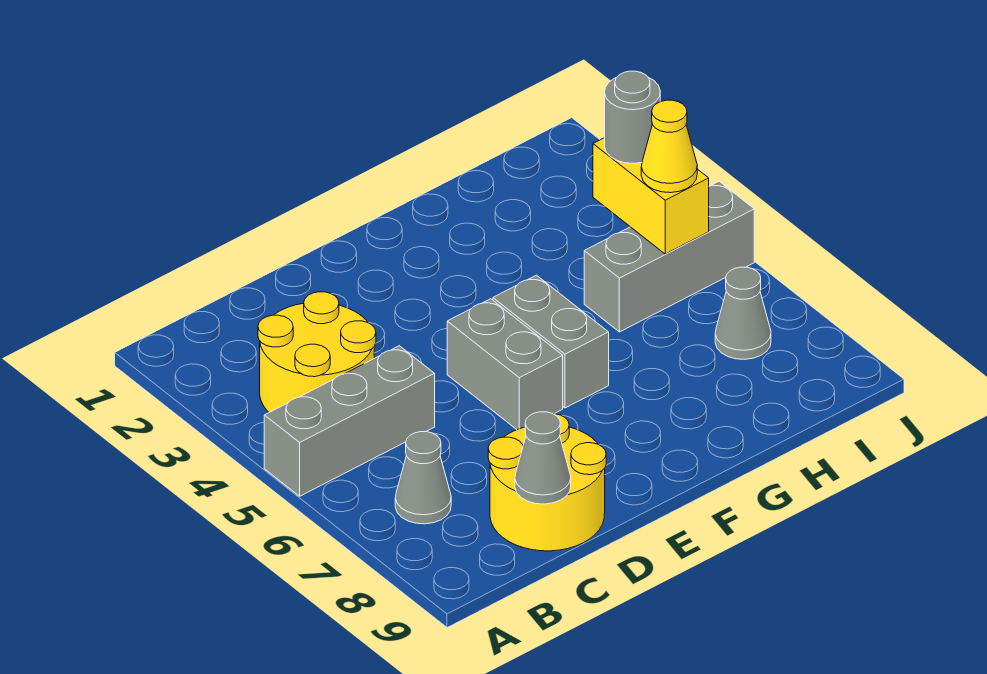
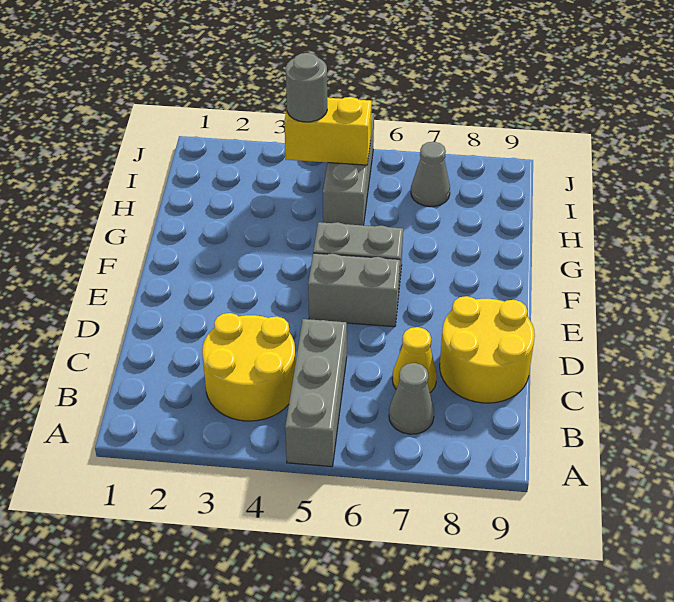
grey 1x1 cone [515,412,571,504] -> none
yellow 1x1 cone [641,100,697,193] -> yellow 1x1 cone moved to [392,327,437,392]

